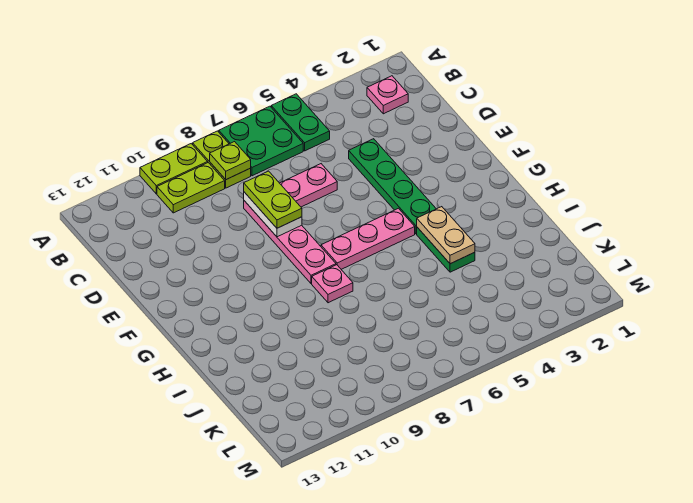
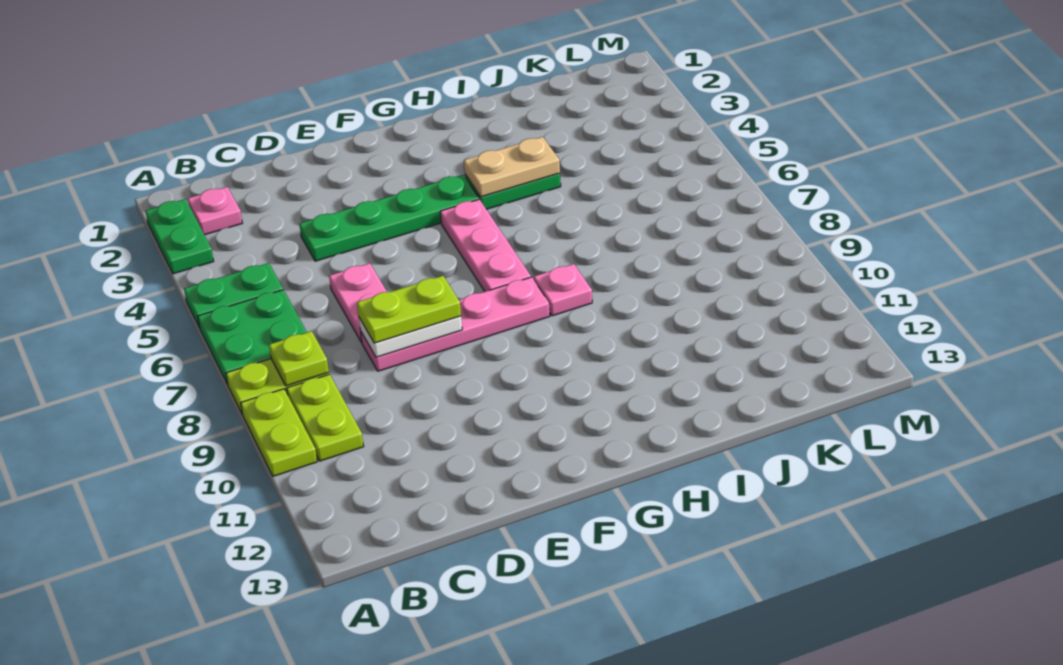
none -> green 1x2 plate [146,199,214,274]

